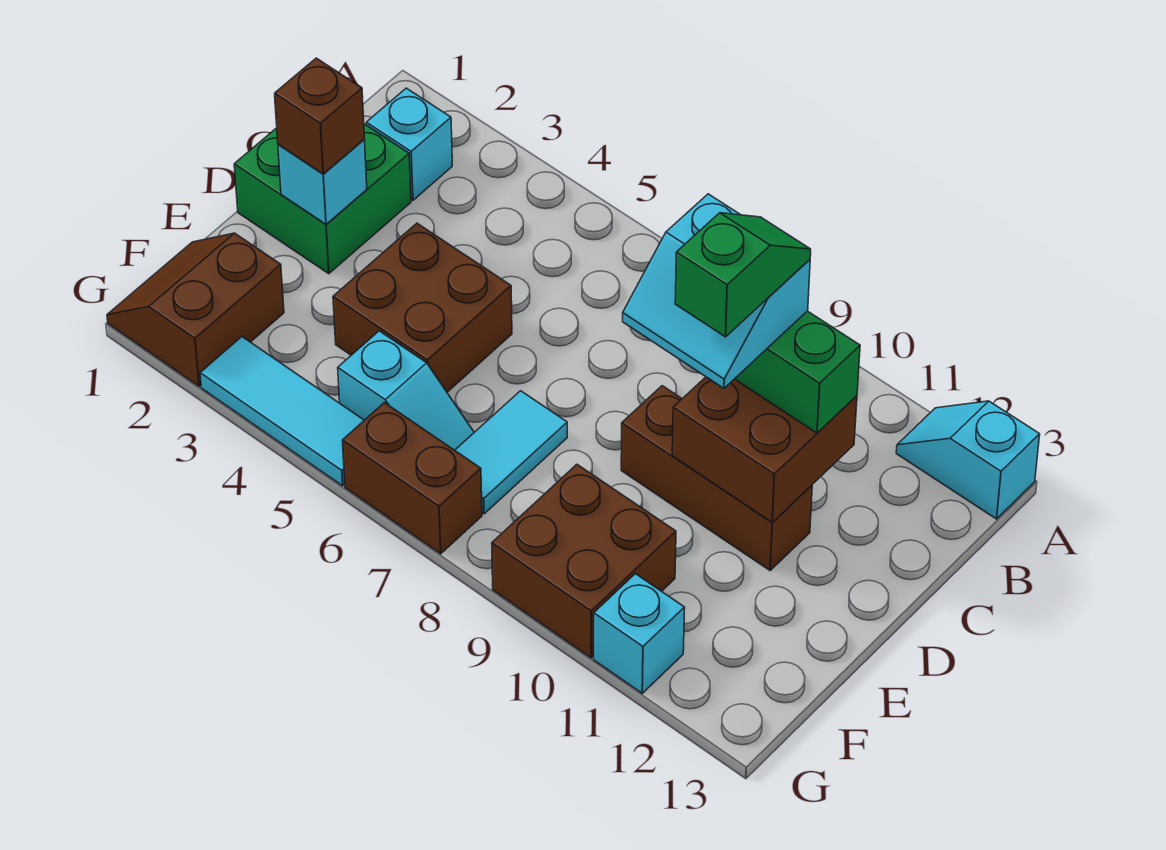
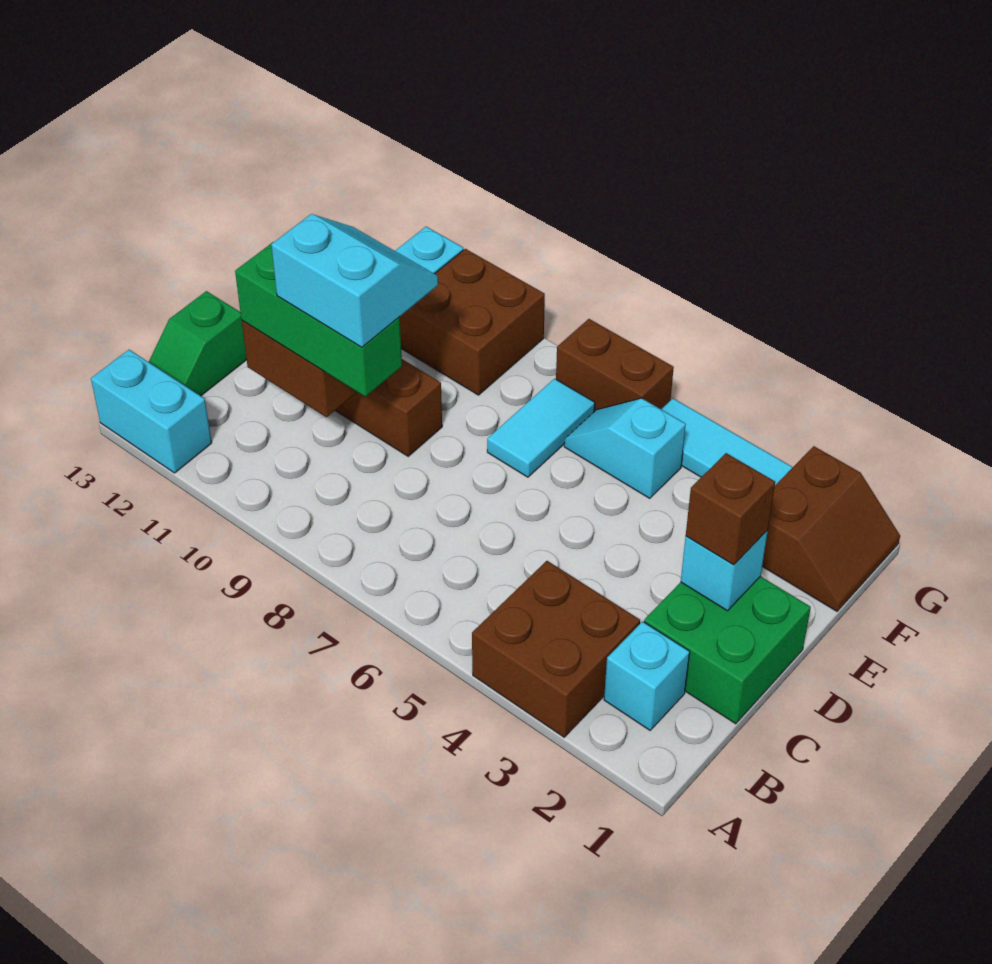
cyan 1x2 slope [896,401,1040,519] -> cyan 1x2 brick [91,350,212,473]
green 1x2 slope [675,213,811,337] -> green 1x2 slope moved to [149,291,247,396]
brown 2x2 brick [333,223,512,392] -> brown 2x2 brick moved to [472,561,640,737]

